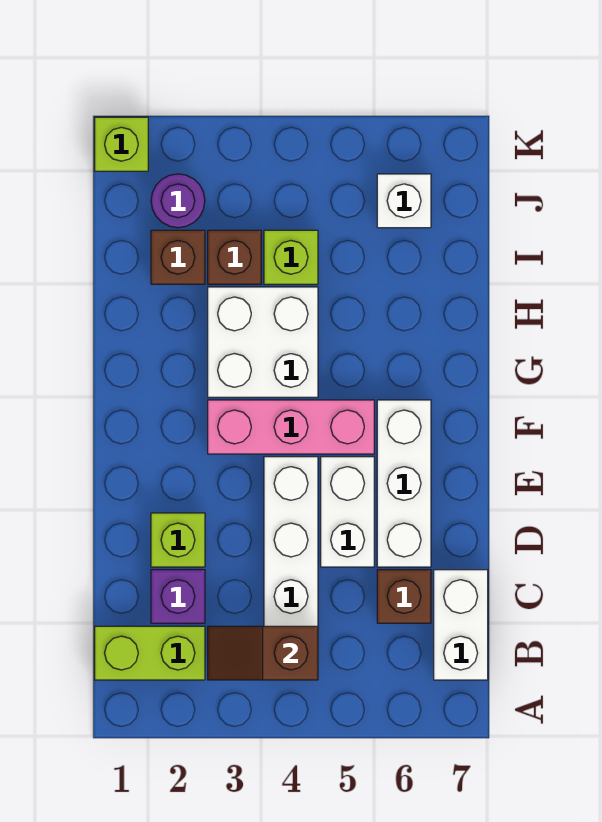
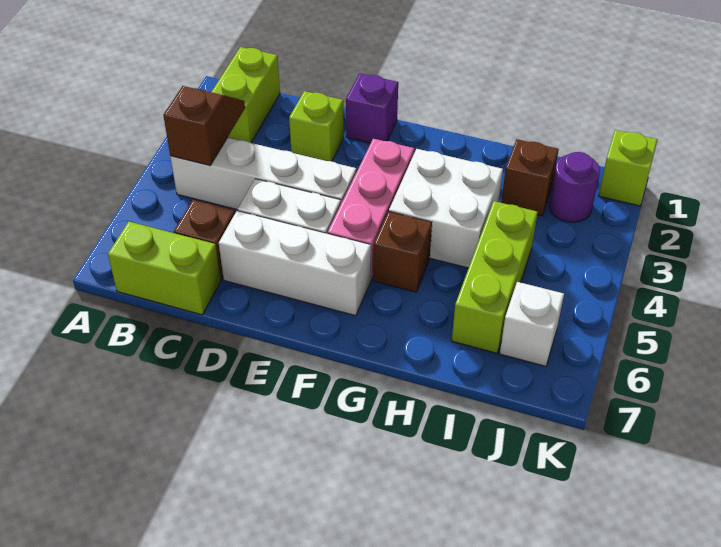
white 1x2 brick [434,570,488,680] -> lime 1x2 brick [108,222,221,315]
purple 1x1 brick [151,570,205,623] -> purple 1x1 brick moved to [346,73,398,143]
brown 1x1 brick [208,230,261,284] -> brown 1x1 brick moved to [373,212,432,292]
lime 1x1 brick [264,230,318,284] -> lime 1x3 brick [452,201,538,353]

